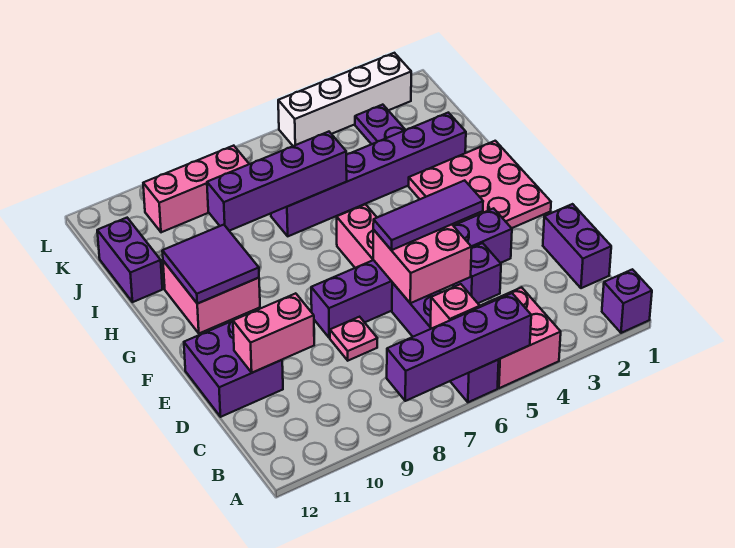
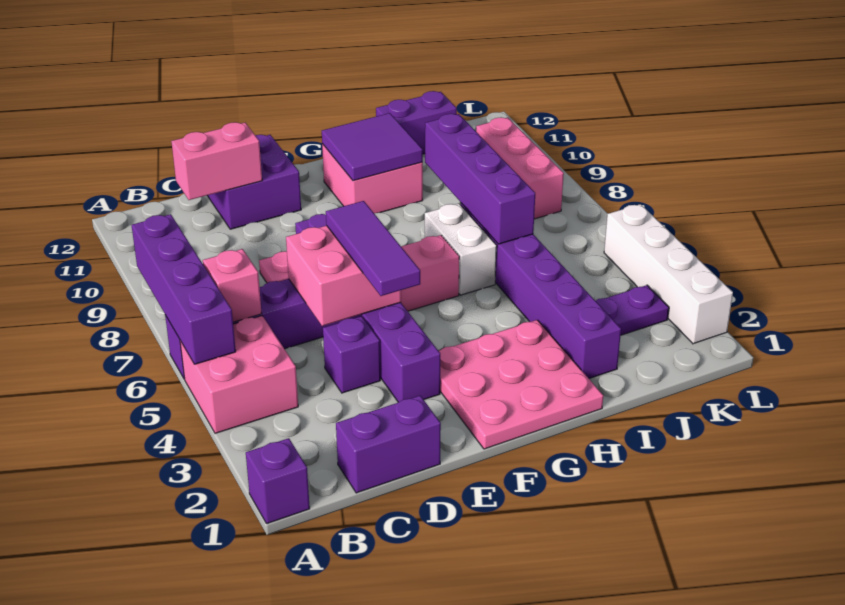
pink 1x2 brick [233,293,314,373] -> pink 1x2 brick turned to [171,122,262,200]
none -> white 1x2 brick [425,203,497,295]

